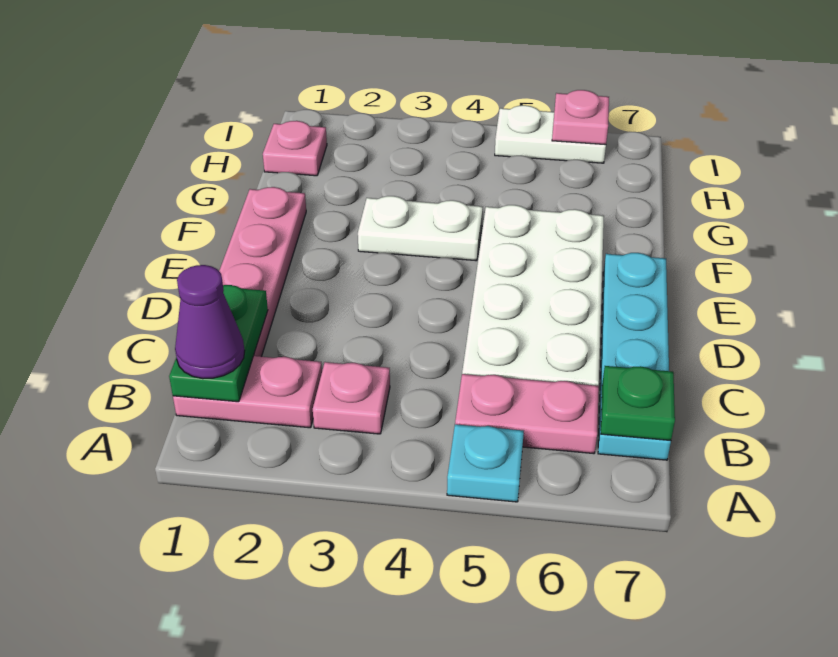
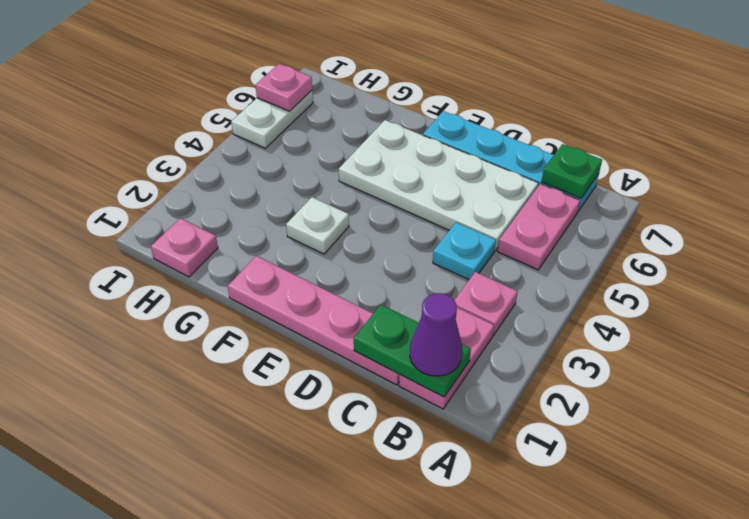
cyan 1x1 plate [447,424,524,502] -> cyan 1x1 plate moved to [433,222,496,280]
white 1x2 plate [358,196,483,261] -> white 1x1 plate [286,197,349,254]

